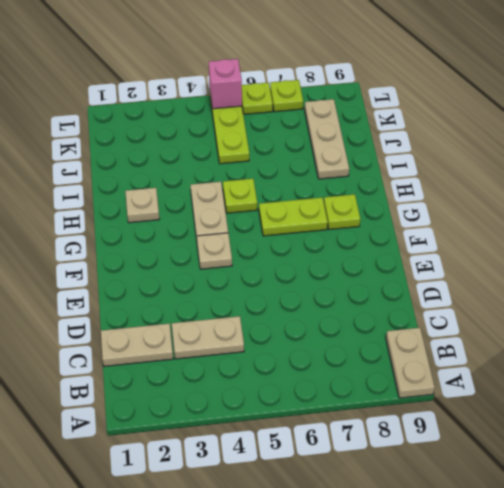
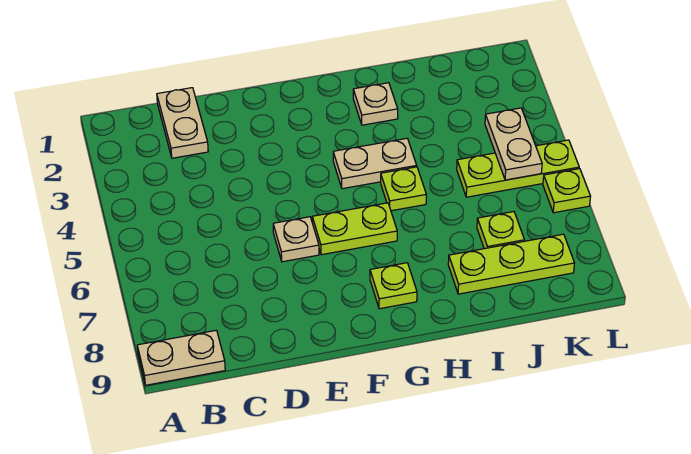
tan 1x2 plate [172,316,244,359] -> tan 1x2 plate moved to [485,108,542,180]
tan 1x1 plate [197,233,232,269] -> tan 1x1 plate moved to [273,217,319,262]
lime 1x2 plate [259,198,328,236] -> lime 1x2 plate turned to [312,203,397,255]
tan 1x3 plate [305,99,349,179] -> lime 1x3 plate [448,234,575,294]
pink 1x1 brick [209,59,242,109] -> none
lime 1x1 plate [270,80,303,112] -> lime 1x1 plate moved to [477,212,524,249]

